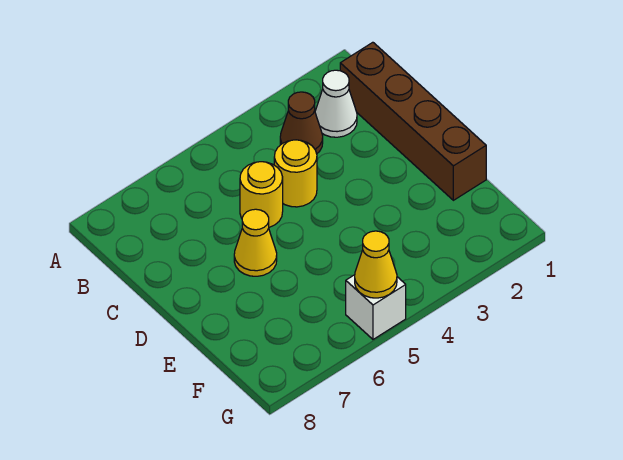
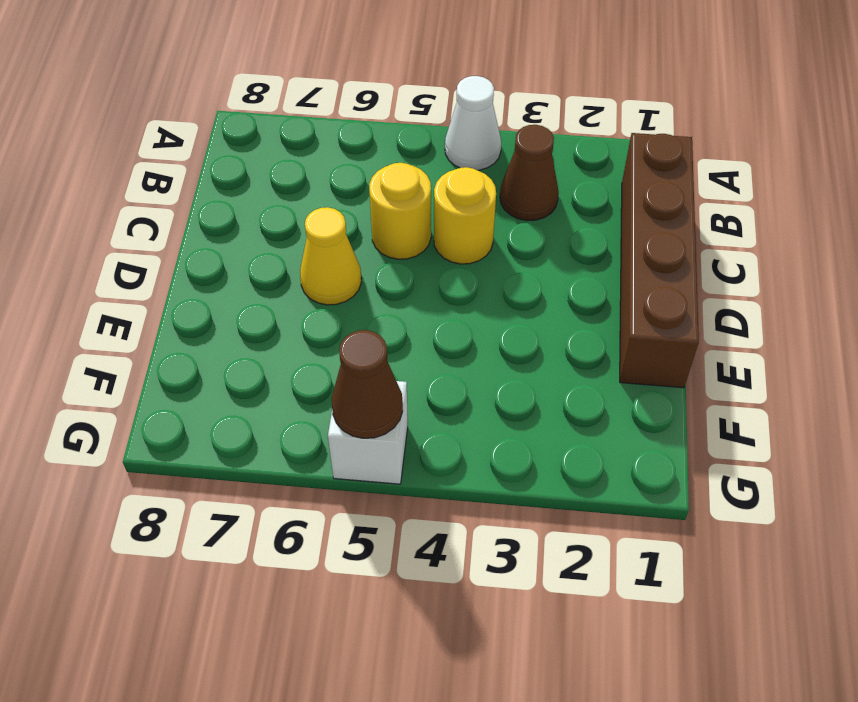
white 1x1 cone [315,70,357,137] -> white 1x1 cone moved to [445,76,501,170]
yellow 1x1 cone [355,231,397,298] -> brown 1x1 cone [332,330,403,438]

